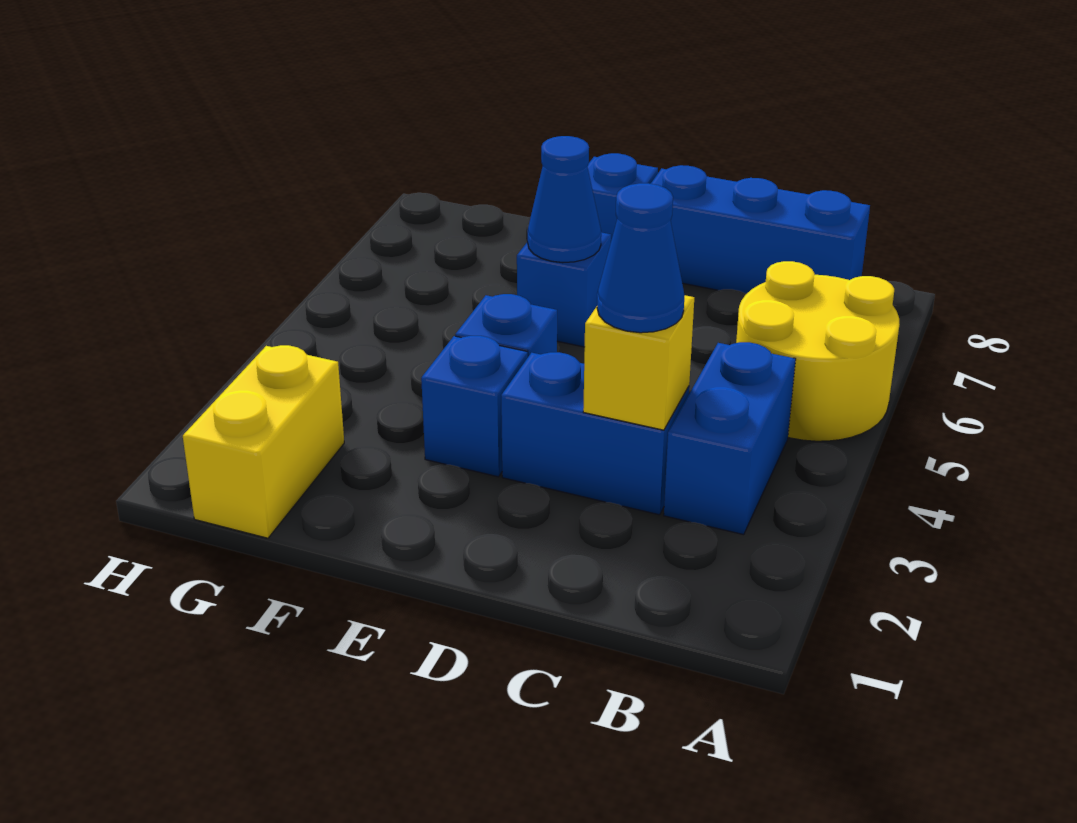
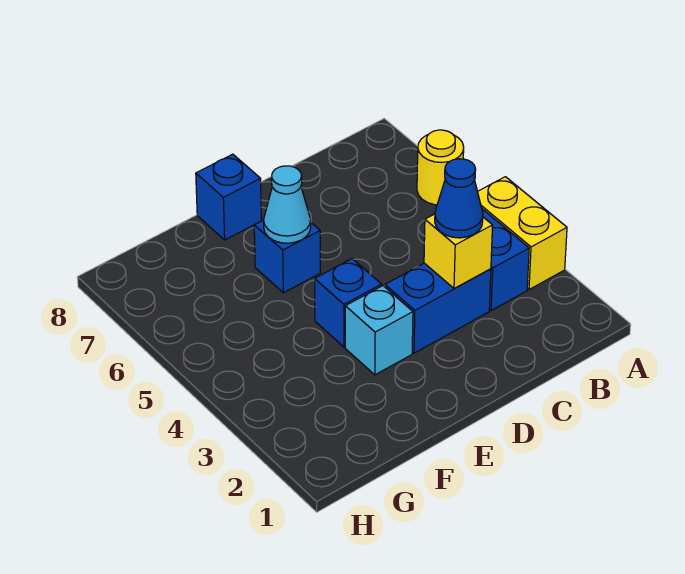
yellow 2x2 round brick [736,261,900,441] -> yellow 1x1 round brick [417,130,464,205]
blue 1x3 brick [651,165,870,294] -> none
blue 1x1 brick [421,336,528,477] -> cyan 1x1 brick [345,286,413,375]
blue 1x1 cone [528,136,601,263] -> cyan 1x1 cone [264,166,311,243]
yellow 1x2 brick [183,345,344,538] -> yellow 1x2 brick moved to [478,177,567,290]

